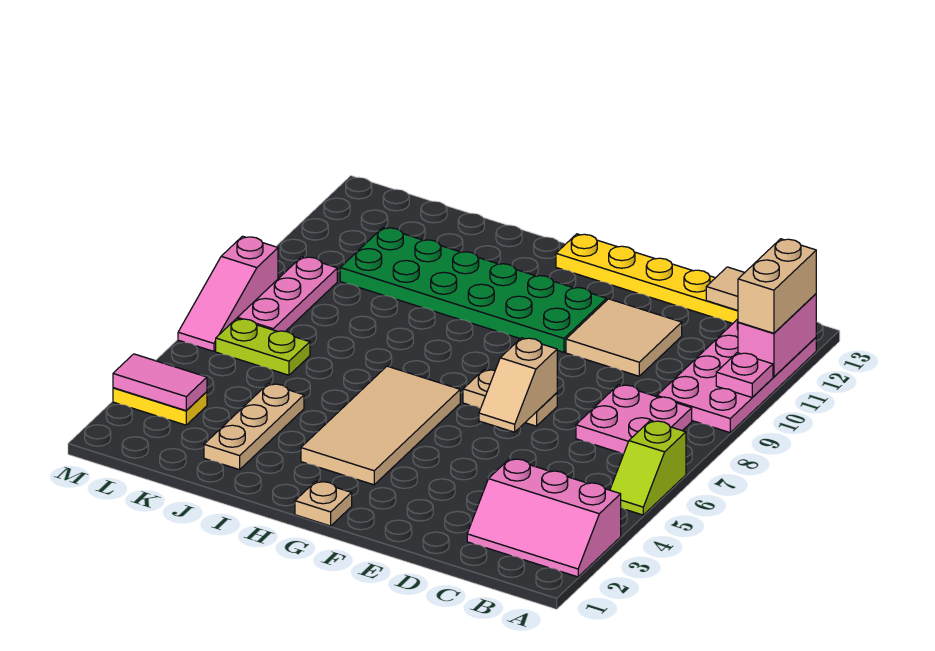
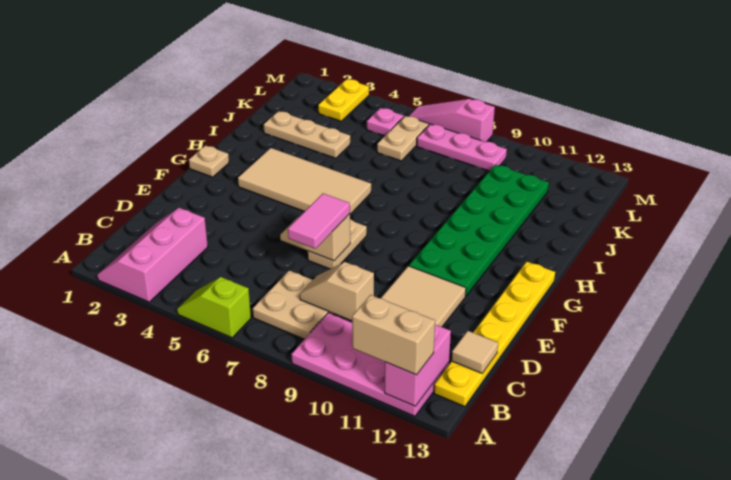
pink 1x1 plate [716,353,773,397] -> pink 1x1 plate moved to [367,108,404,136]
pink 1x2 brick [738,294,816,377] -> pink 1x2 brick turned to [385,325,451,406]
pink 2x2 plate [576,385,692,453] -> tan 2x2 plate [253,270,334,339]
none -> tan 1x2 slope [300,262,374,321]
lime 1x2 plate [216,319,310,375] -> tan 1x2 plate [377,116,429,161]
pink 1x2 tile [113,354,207,411] -> pink 1x2 tile moved to [288,193,350,249]

